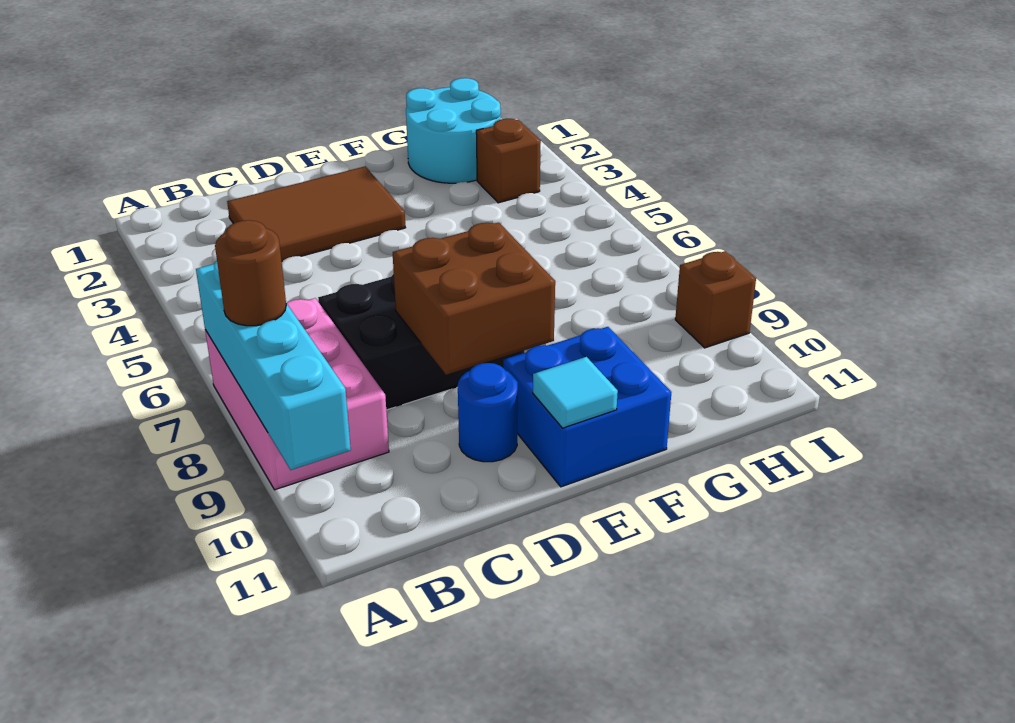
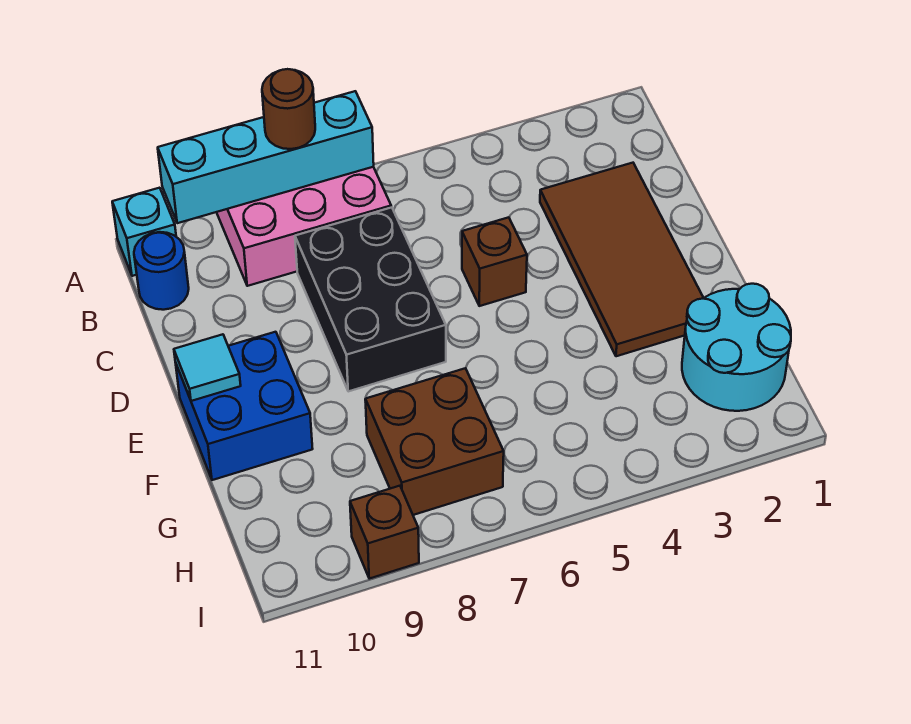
none -> cyan 1x1 brick [112,188,176,276]
brown 2x3 tile [227,167,406,261] -> brown 2x4 tile [540,163,703,356]
brown 2x2 brick [393,223,555,375] -> brown 2x2 brick moved to [365,368,504,515]
blue 1x1 round brick [457,363,518,462] -> blue 1x1 round brick moved to [134,232,189,310]
brown 1x1 brick [476,119,541,203] -> brown 1x1 brick moved to [462,217,527,306]

